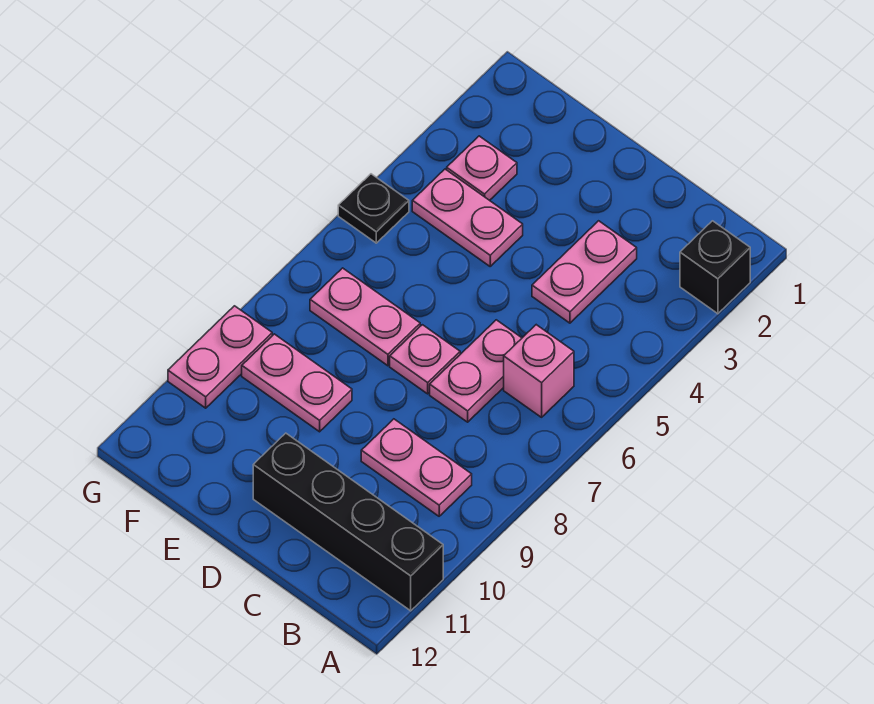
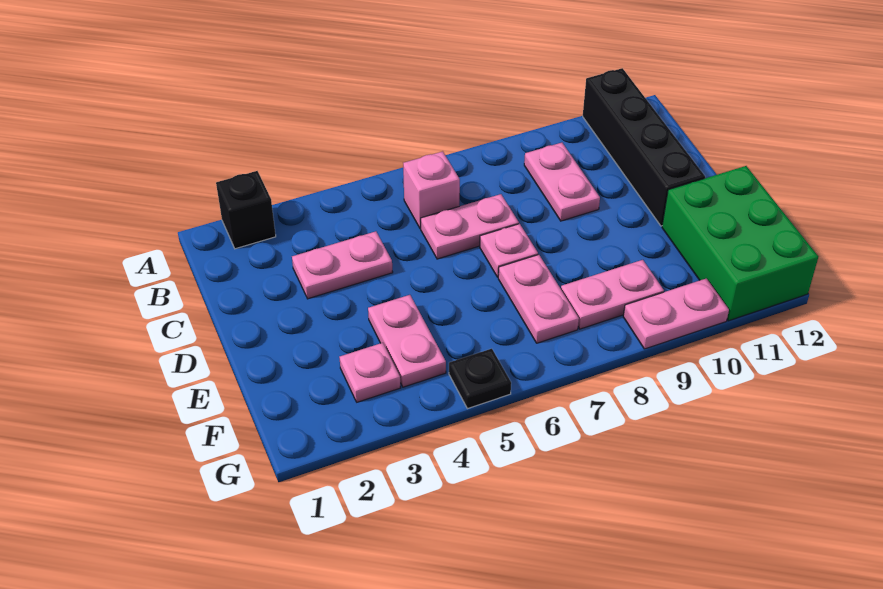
pink 1x2 plate [242,334,352,432] -> pink 1x2 plate turned to [561,260,664,329]
none -> green 2x3 brick [662,166,818,321]

